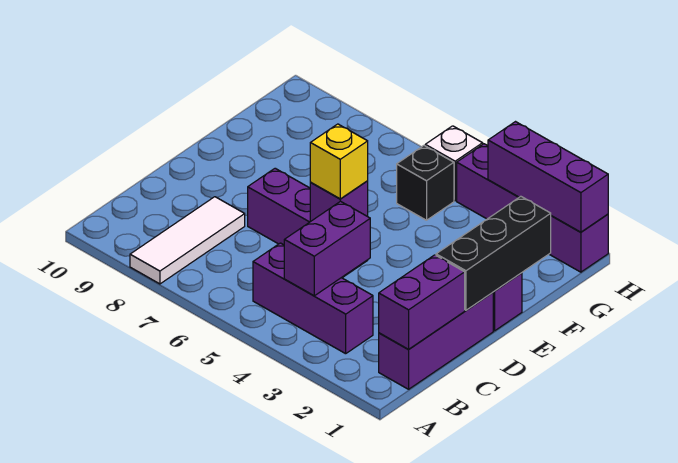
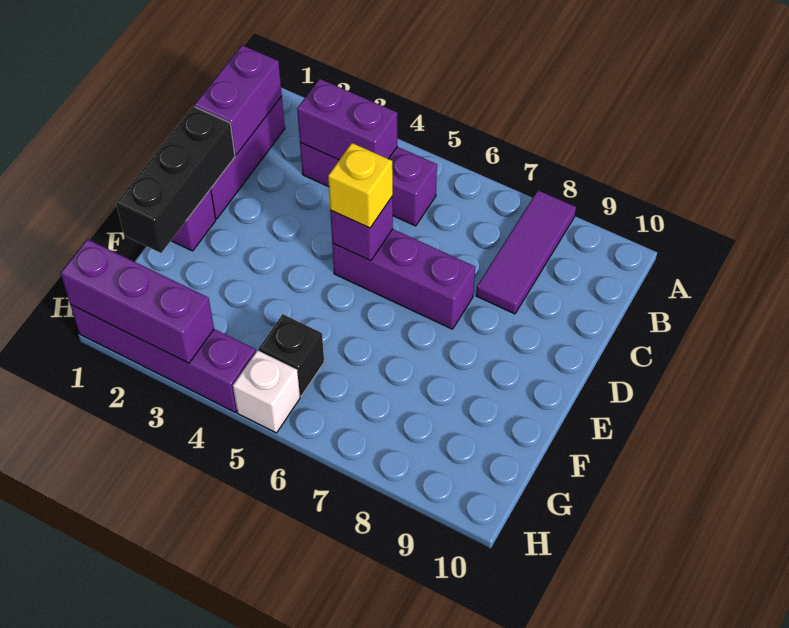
white 1x3 tile [130,197,245,284] -> purple 1x3 tile [476,190,576,314]
purple 1x2 brick [284,201,370,296] -> purple 1x2 brick turned to [297,79,397,160]

